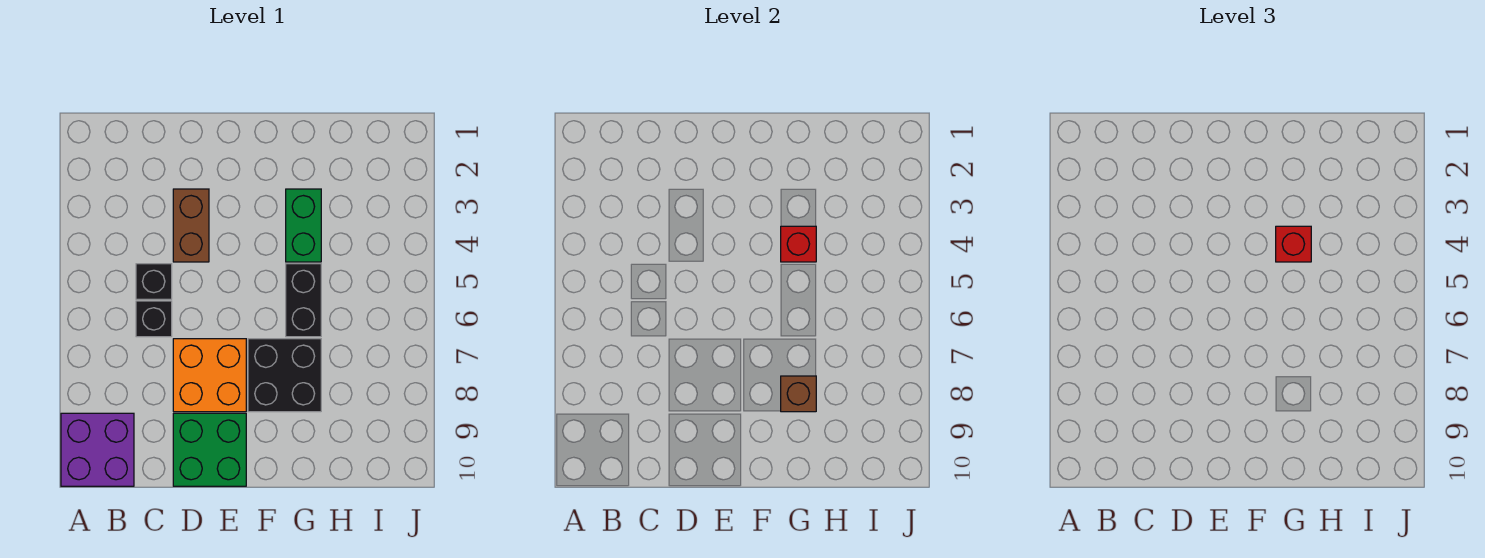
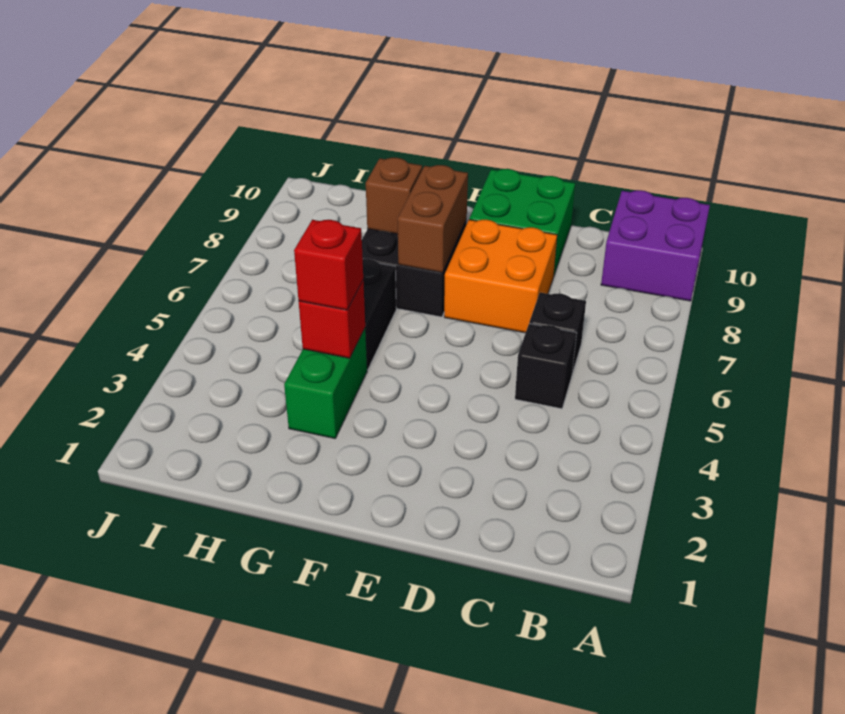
brown 1x2 brick [173,189,209,262] -> brown 1x2 brick moved to [398,165,468,273]

